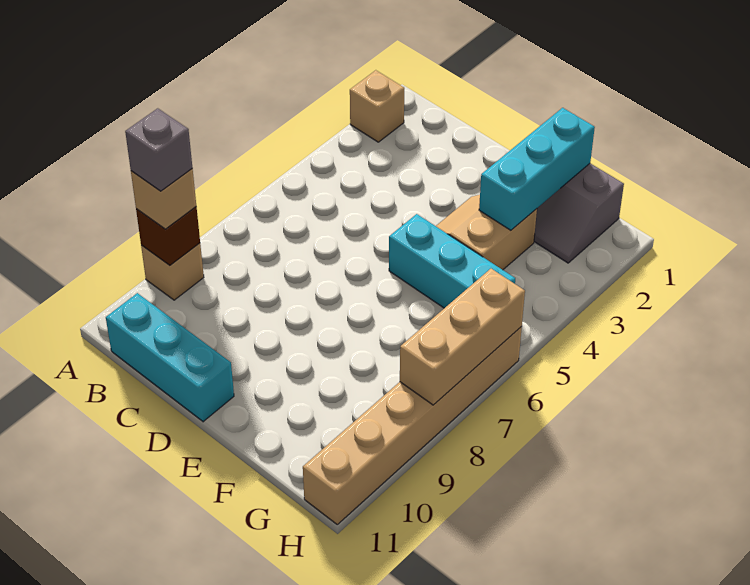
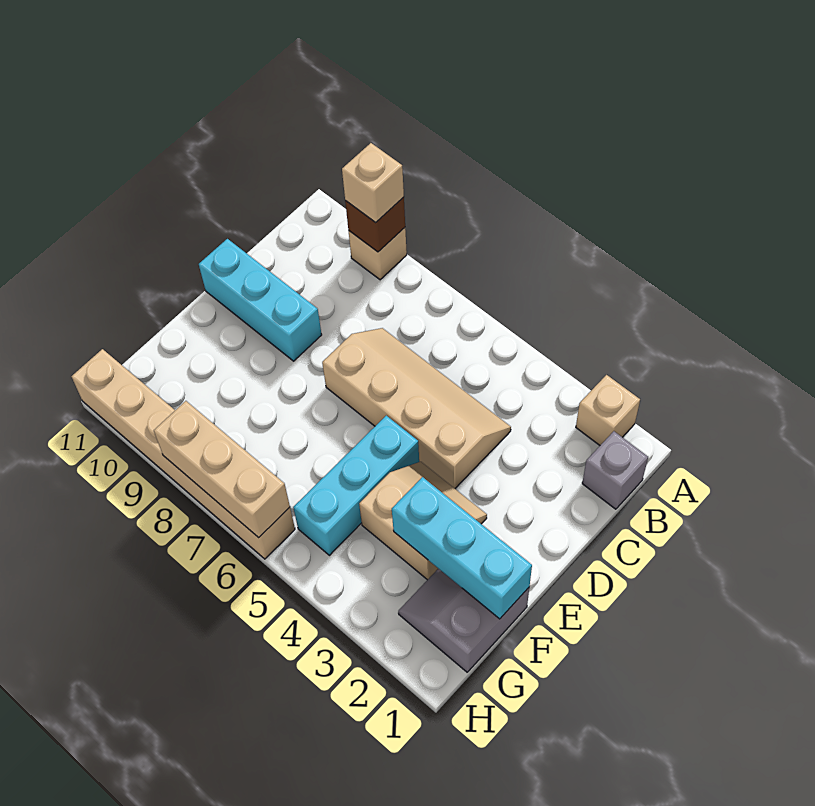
grey 1x1 brick [125,108,192,191] -> grey 1x1 brick moved to [582,431,648,509]
cyan 1x3 brick [106,293,234,422] -> cyan 1x3 brick turned to [199,239,322,361]
none -> tan 2x4 slope [322,328,511,488]

